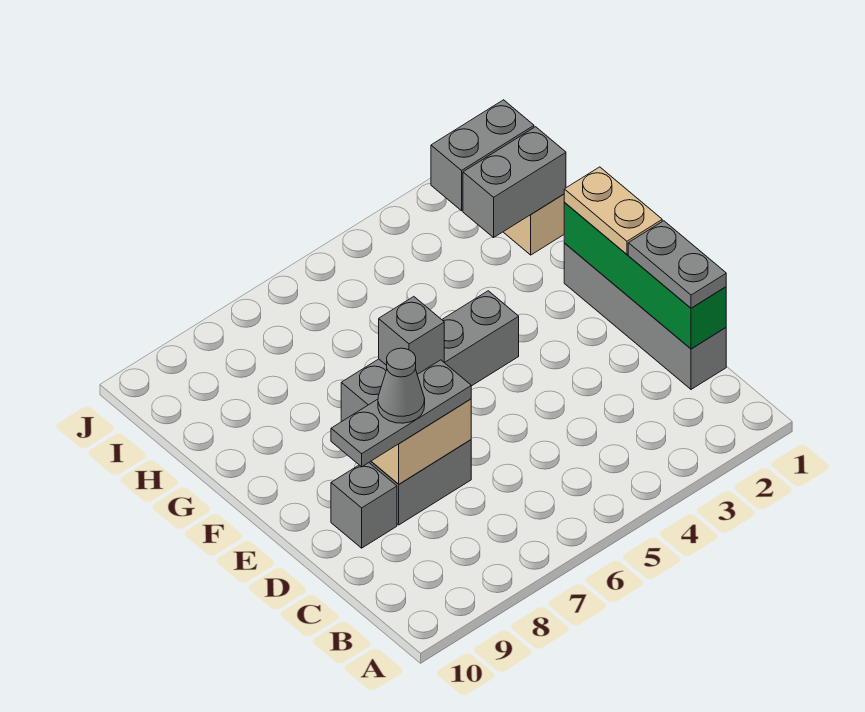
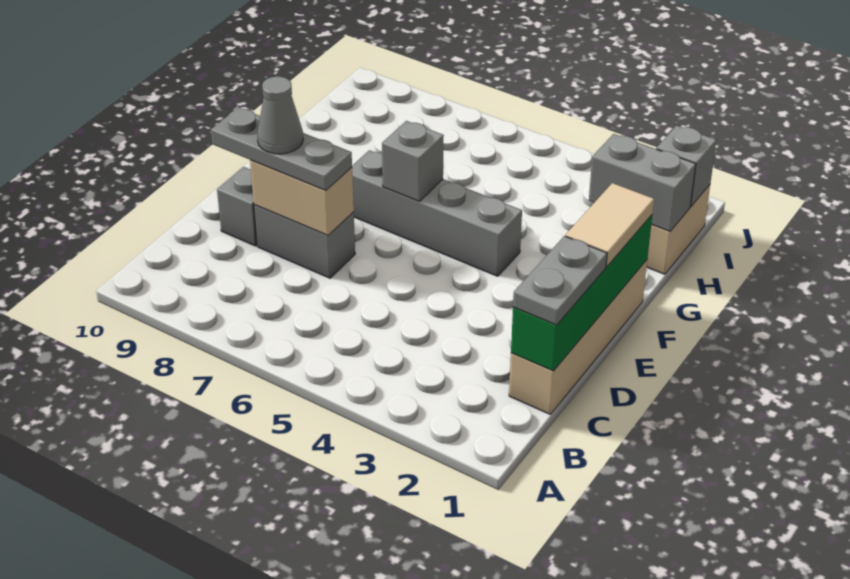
grey 1x4 brick [564,243,726,389] -> tan 1x4 brick [509,260,647,414]
tan 1x2 plate [564,167,662,254] -> tan 1x2 tile [565,183,654,267]
grey 1x2 brick [431,100,534,211] -> grey 1x1 brick [656,126,716,206]

